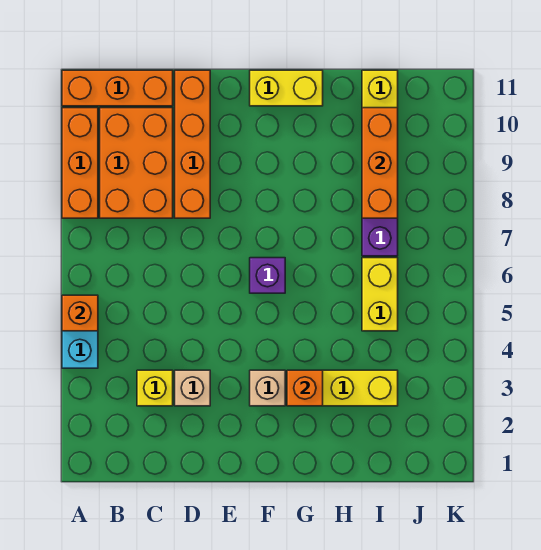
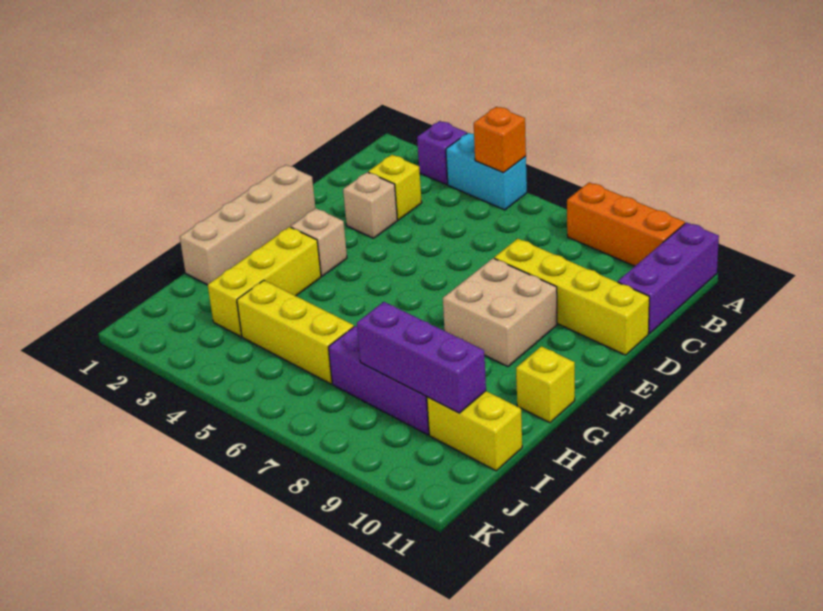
orange 1x3 brick [62,70,173,106] -> purple 1x3 brick [618,222,719,334]
orange 2x3 brick [100,108,173,218] -> none
orange 1x4 brick [175,70,210,218] -> yellow 1x4 brick [494,239,649,355]
none -> tan 1x4 brick [180,165,315,285]
none -> tan 2x2 brick [443,258,557,367]
purple 1x1 brick [250,258,285,293] -> purple 1x1 brick moved to [417,121,467,185]
yellow 1x2 brick [250,70,323,106] -> yellow 1x1 brick [516,346,575,423]
orange 1x1 brick [287,370,323,406] -> none
yellow 1x2 brick [362,258,398,331] -> yellow 1x3 brick [237,280,354,384]
orange 1x3 brick [362,108,398,218] -> purple 1x3 brick [357,302,486,413]

